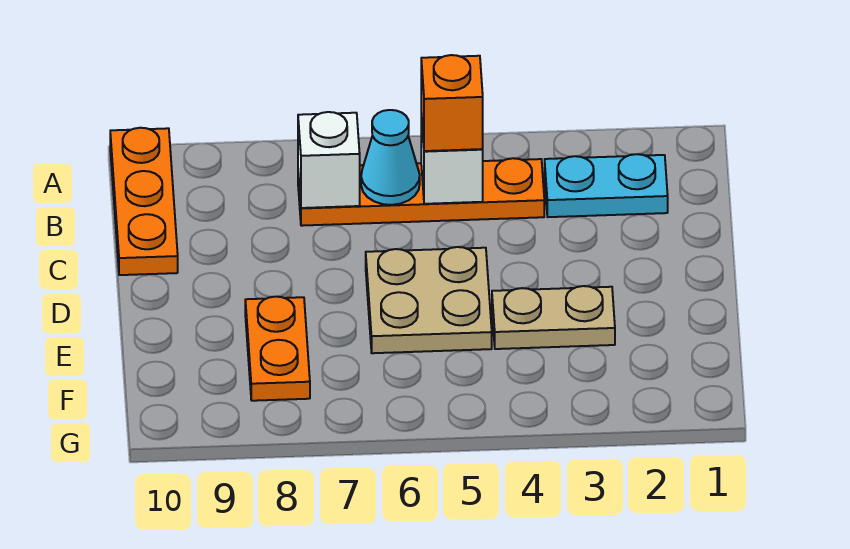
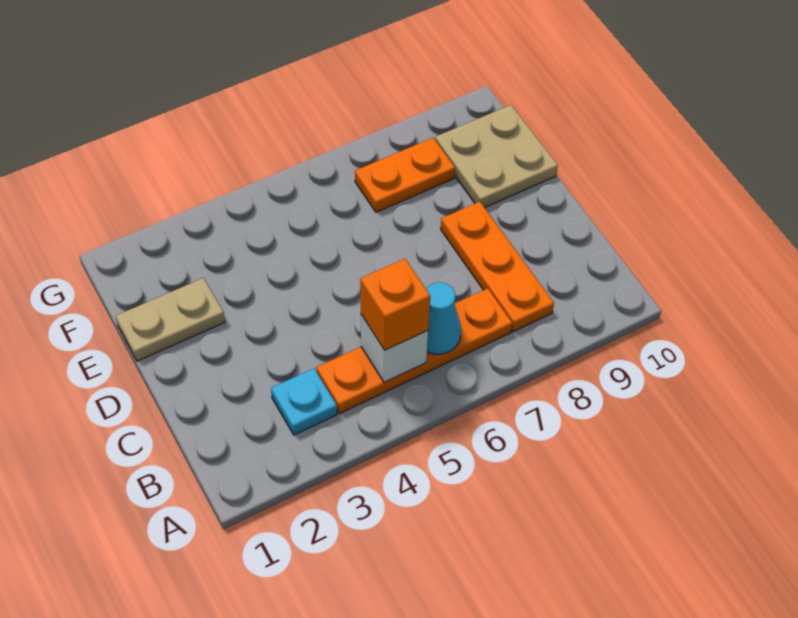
orange 1x3 plate [110,128,178,275] -> orange 1x3 plate moved to [441,202,554,332]
cyan 1x2 plate [545,154,668,217] -> cyan 1x1 plate [271,368,337,435]
white 1x1 brick [298,112,360,208] -> none
tan 2x2 plate [366,247,492,353] -> tan 2x2 plate moved to [435,105,558,208]
tan 1x2 plate [492,286,615,349] -> tan 1x2 plate moved to [116,278,225,361]
orange 1x2 plate [245,297,310,401] -> orange 1x2 plate turned to [355,138,455,212]

